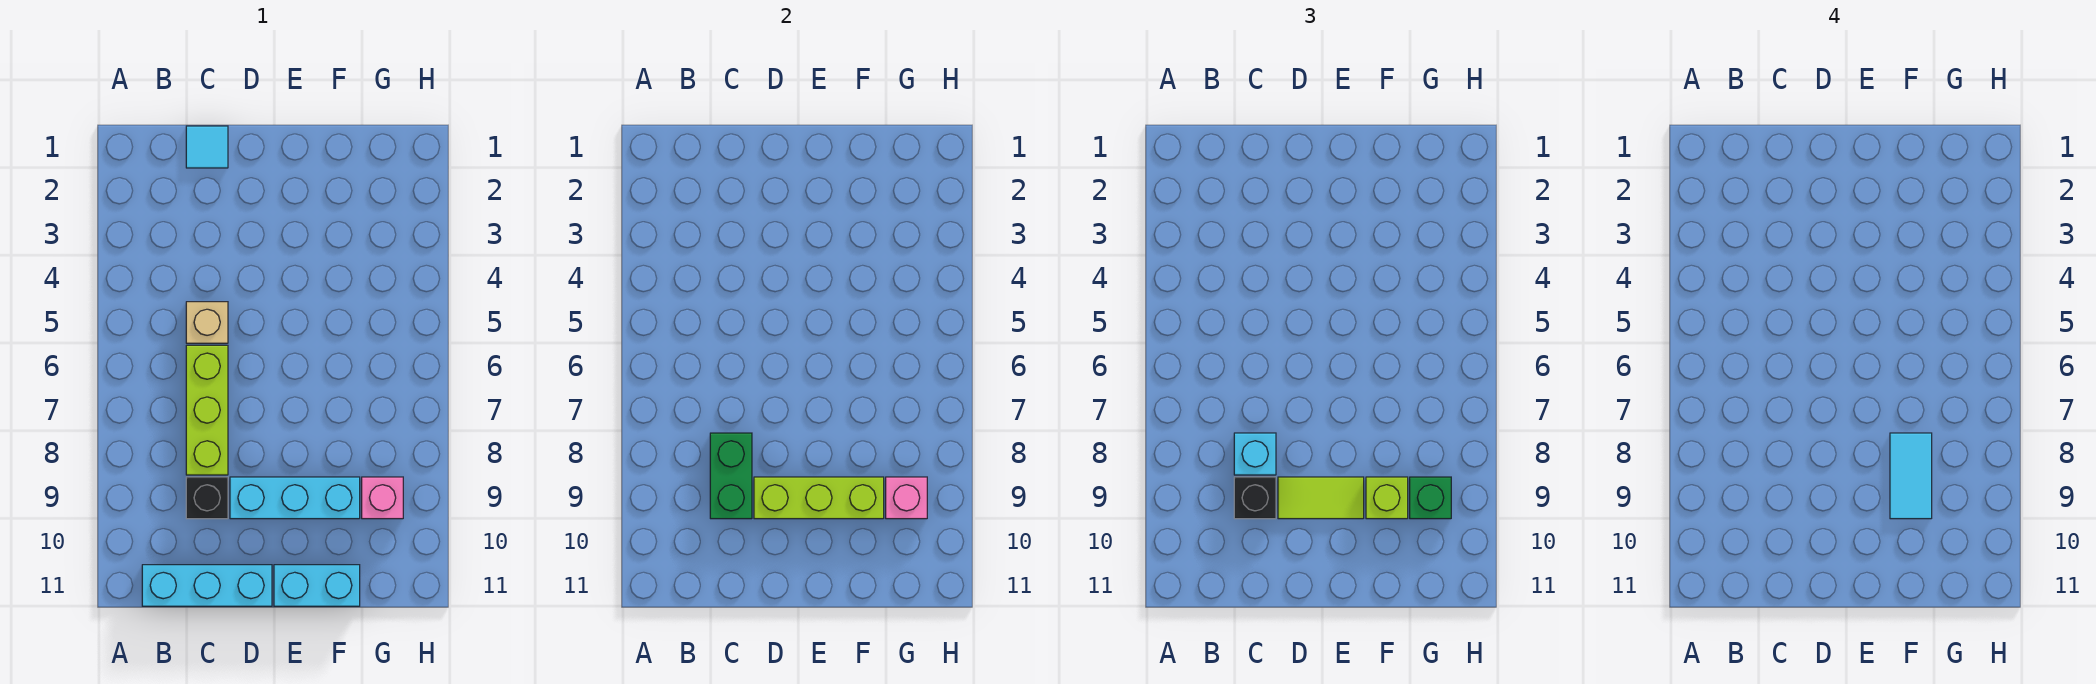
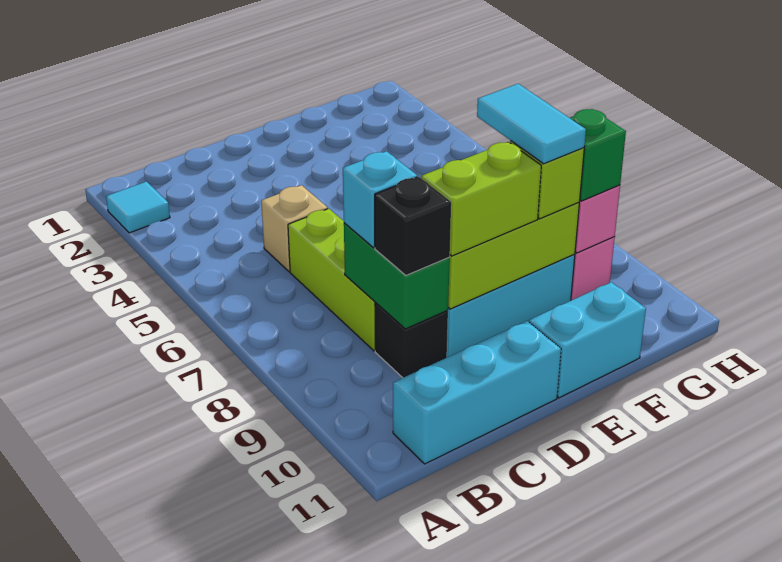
cyan 1x1 tile [186,126,228,168] -> cyan 1x1 tile moved to [106,182,170,233]
lime 1x2 tile [1278,477,1364,519] -> lime 1x2 brick [421,142,541,256]

